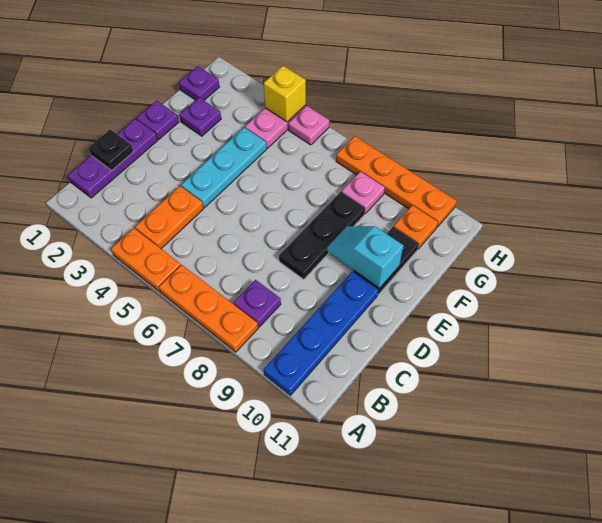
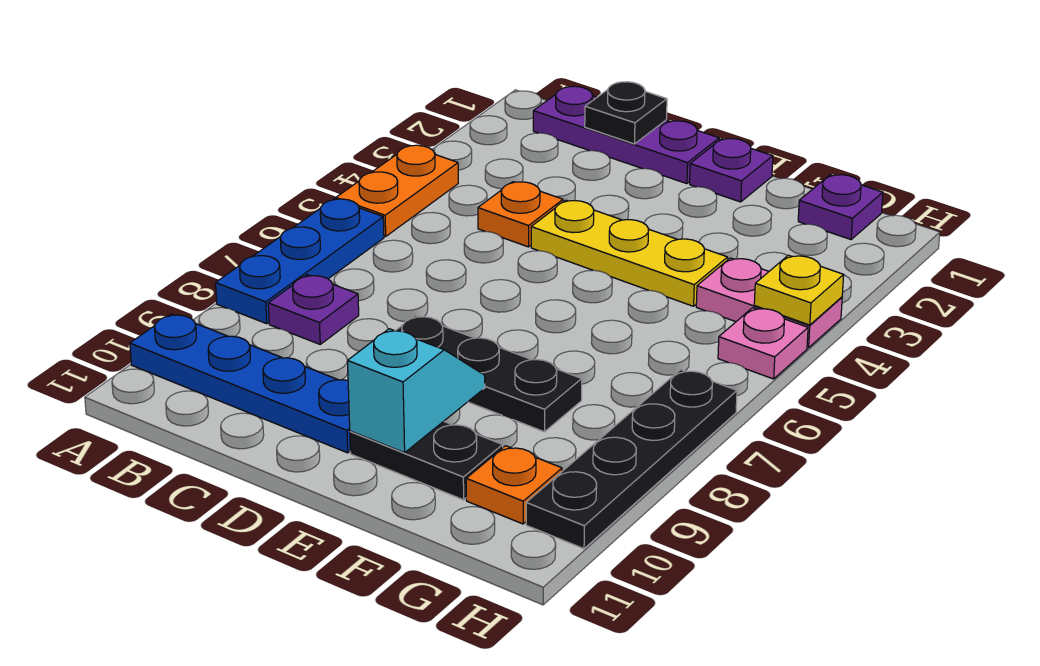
orange 1x3 plate [159,265,258,352] -> blue 1x3 plate [216,199,384,324]
orange 1x2 plate [135,186,204,249] -> orange 1x1 plate [478,182,563,247]
cyan 1x3 plate [181,128,267,207] -> yellow 1x3 plate [531,200,728,306]
purple 1x1 plate [180,98,221,136] -> none
pink 1x1 plate [342,172,385,213] -> none
yellow 1x1 brick [264,66,306,122] -> yellow 1x1 plate [754,255,844,325]
orange 1x4 plate [336,136,457,227] -> black 1x4 plate [526,370,737,549]

